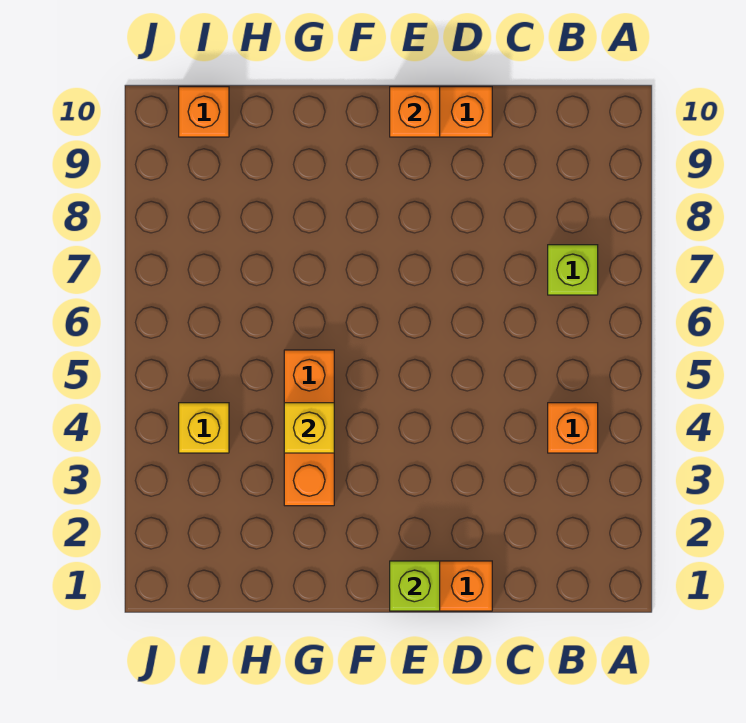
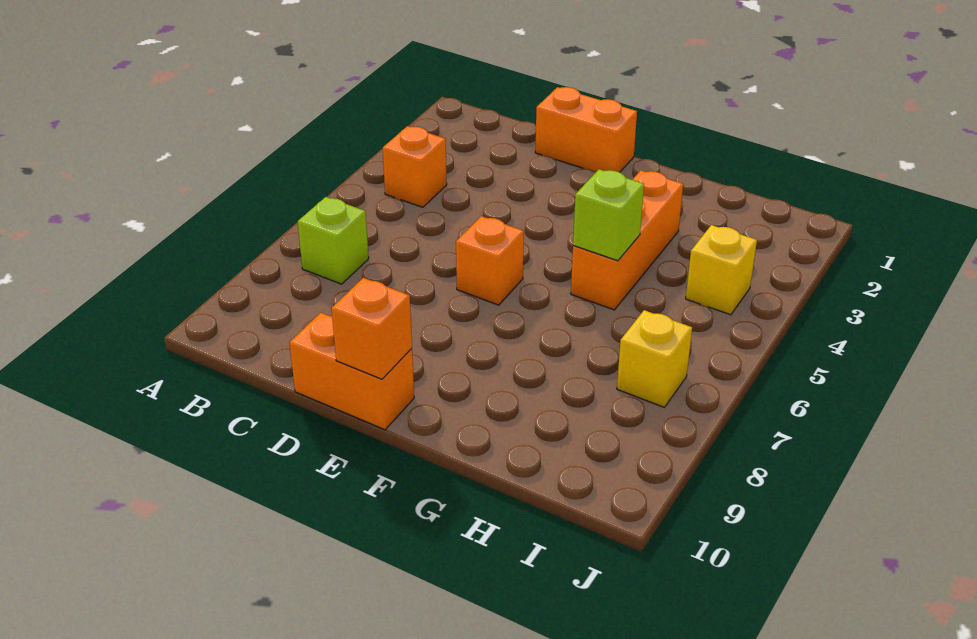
lime 1x1 brick [390,561,440,611] -> lime 1x1 brick moved to [573,169,644,261]
yellow 1x1 brick [284,403,334,453] -> yellow 1x1 brick moved to [617,310,692,407]
orange 1x1 brick [179,87,229,137] -> orange 1x1 brick moved to [456,216,524,305]

